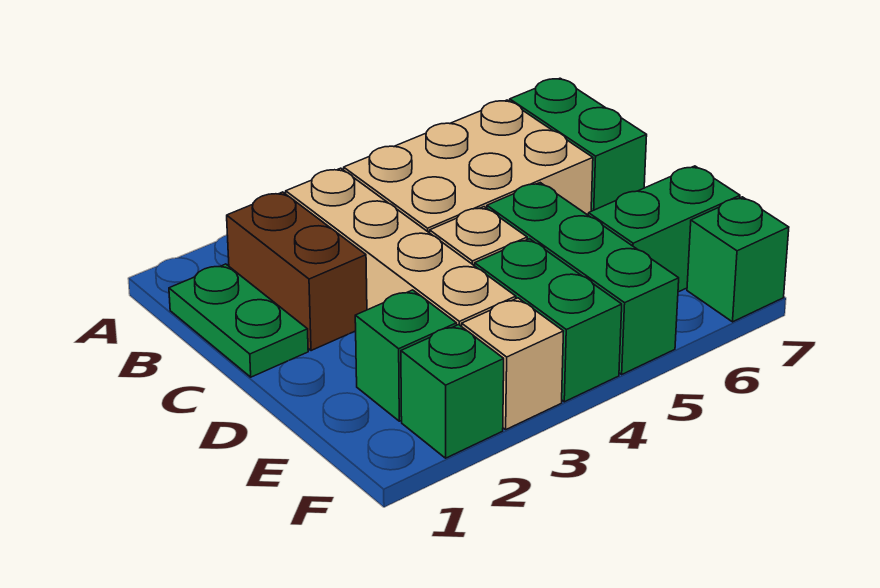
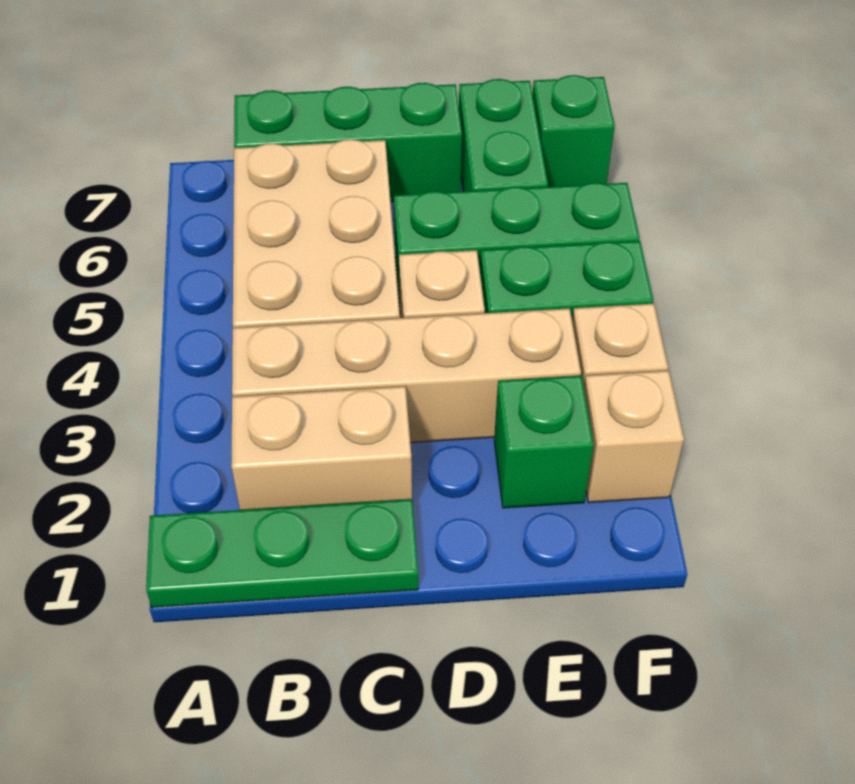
green 1x2 plate [169,264,308,377] -> green 1x3 plate [146,499,418,608]
brown 1x2 brick [227,192,367,351] -> tan 1x2 brick [231,386,412,510]
green 1x2 brick [510,78,647,211] -> green 1x3 brick [234,83,462,202]
green 1x1 brick [401,325,504,458] -> tan 1x1 brick [584,370,684,502]

